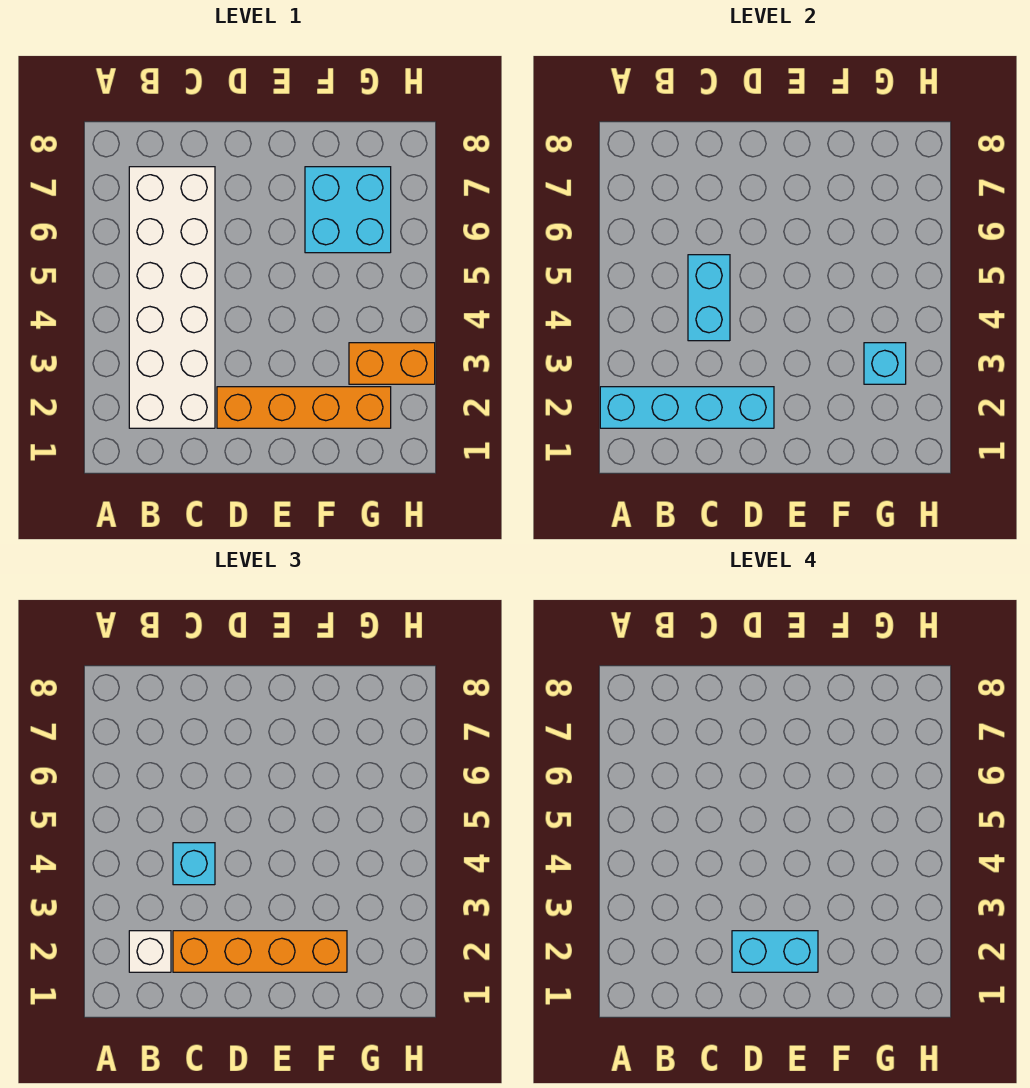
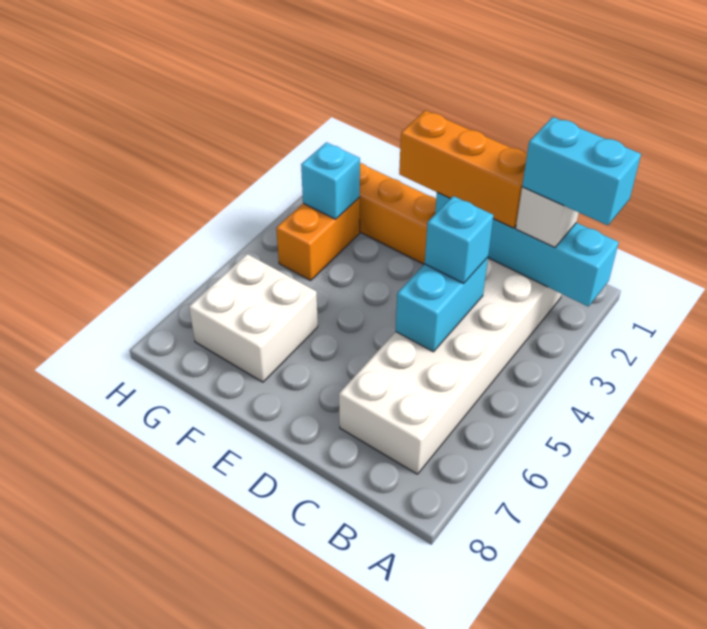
orange 1x4 brick [173,931,347,972] -> orange 1x3 brick [399,110,527,228]
cyan 1x2 brick [732,931,818,972] -> cyan 1x2 brick moved to [522,117,641,225]
cyan 2x2 brick [305,167,391,253] -> white 2x2 brick [189,254,318,382]
orange 1x2 brick [349,343,435,384] -> orange 1x2 brick turned to [276,198,360,280]

